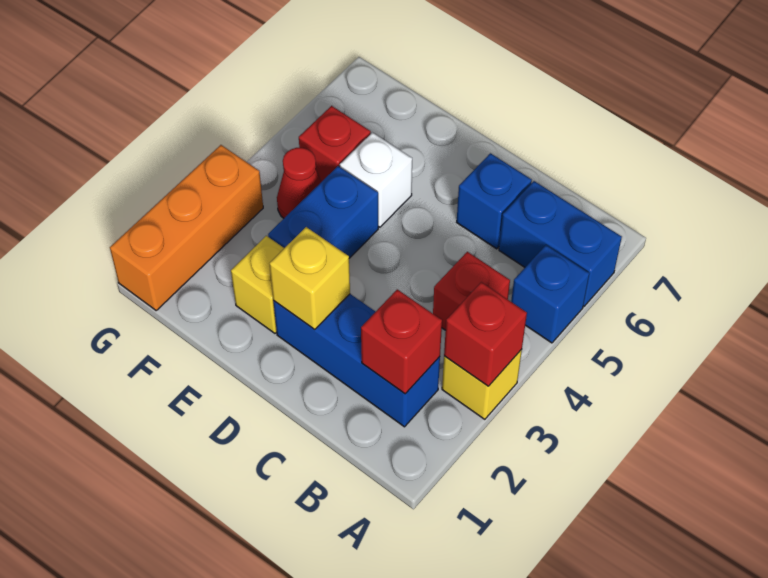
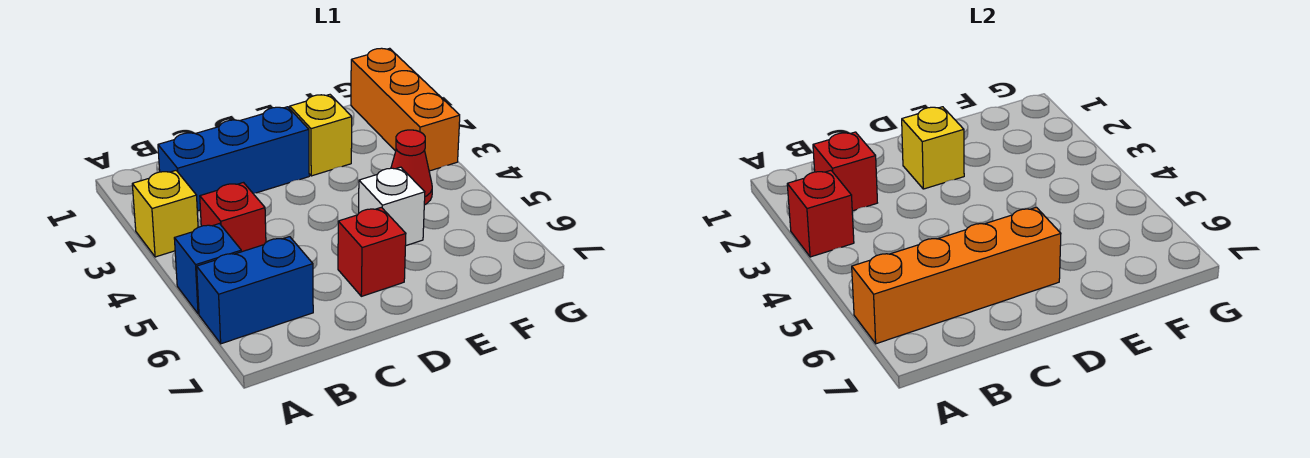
none -> orange 1x4 brick [852,207,1061,344]
blue 1x1 brick [457,153,532,249] -> none
blue 1x2 brick [268,166,378,258] -> none
red 1x1 brick [299,106,371,182] -> red 1x1 brick moved to [338,207,406,296]

